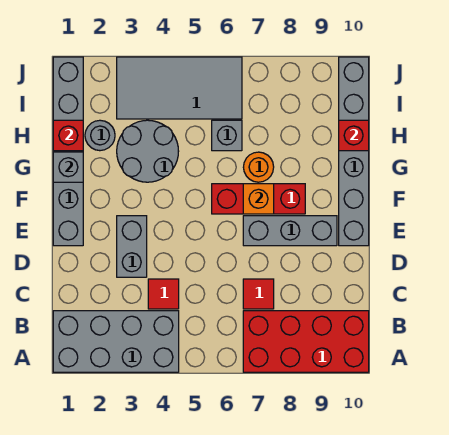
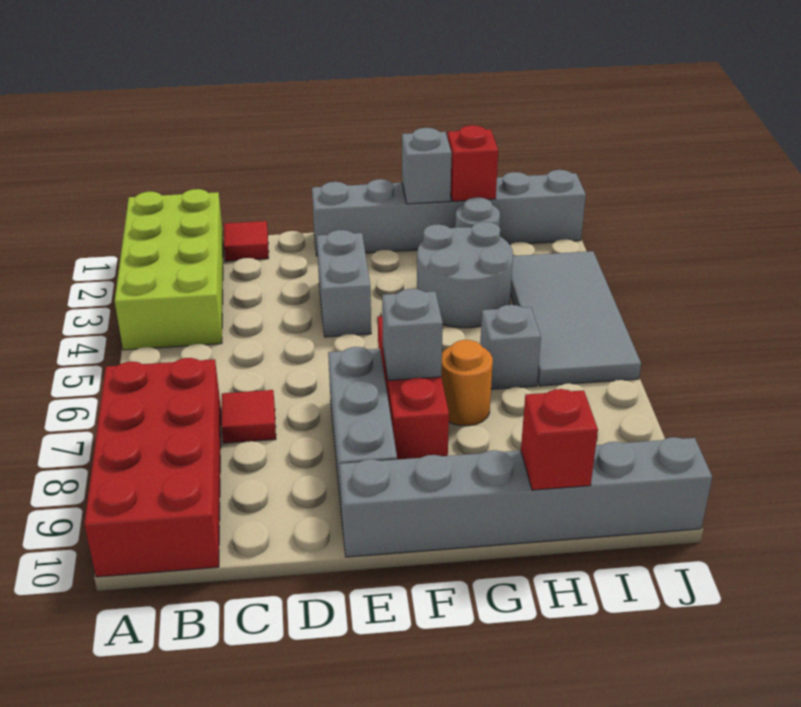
grey 2x4 brick [53,311,179,372] -> lime 2x4 brick [115,189,223,350]
red 1x1 tile [148,279,179,309] -> red 1x1 tile moved to [224,221,269,261]
grey 1x2 brick [117,216,147,277] -> grey 1x2 brick turned to [317,230,371,337]
orange 1x1 brick [243,184,274,214] -> grey 1x1 brick [382,289,443,380]

